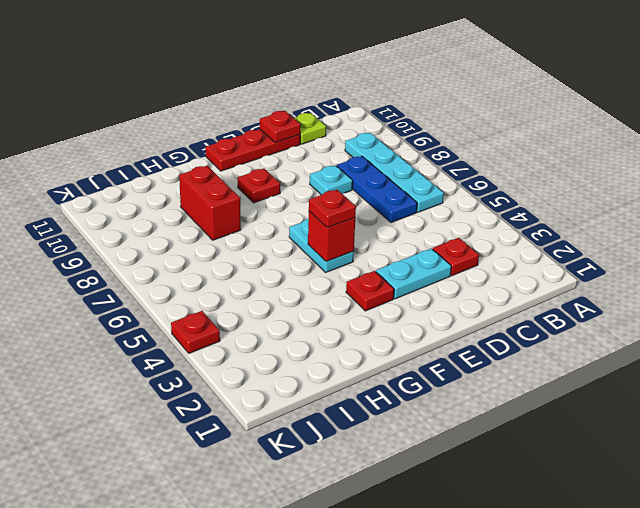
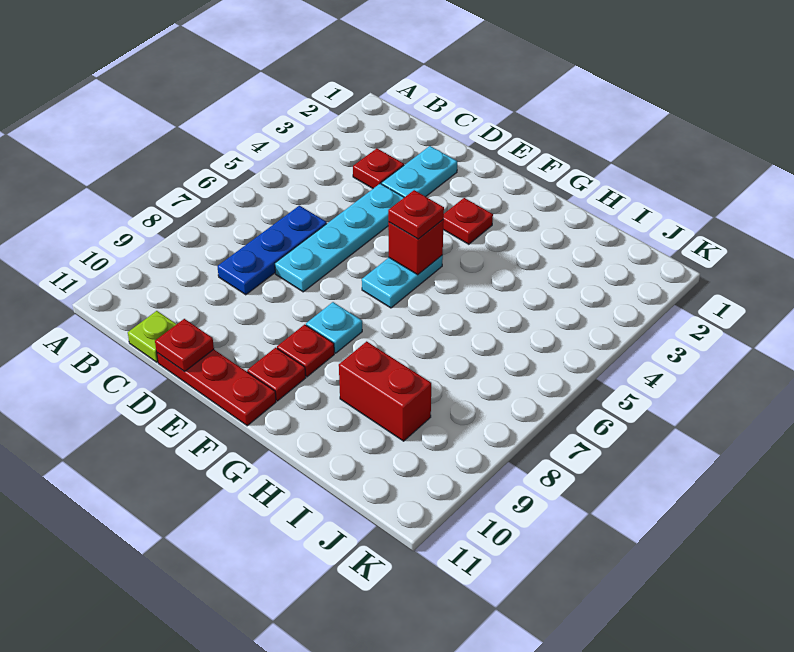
cyan 1x4 plate [345,133,444,212] -> cyan 1x4 plate moved to [275,184,404,292]
cyan 1x2 plate [376,248,451,299] -> cyan 1x2 plate turned to [381,146,457,197]
cyan 1x1 plate [310,165,353,195] -> cyan 1x1 plate moved to [306,302,362,353]
red 1x2 brick [179,166,241,240] -> red 1x2 brick turned to [339,341,431,441]
red 1x1 plate [171,311,220,353] -> red 1x1 plate moved to [247,348,306,401]

